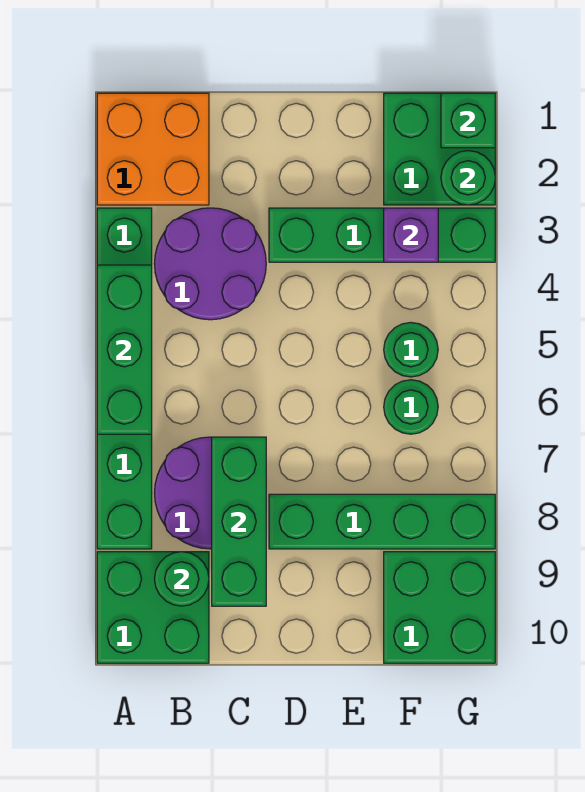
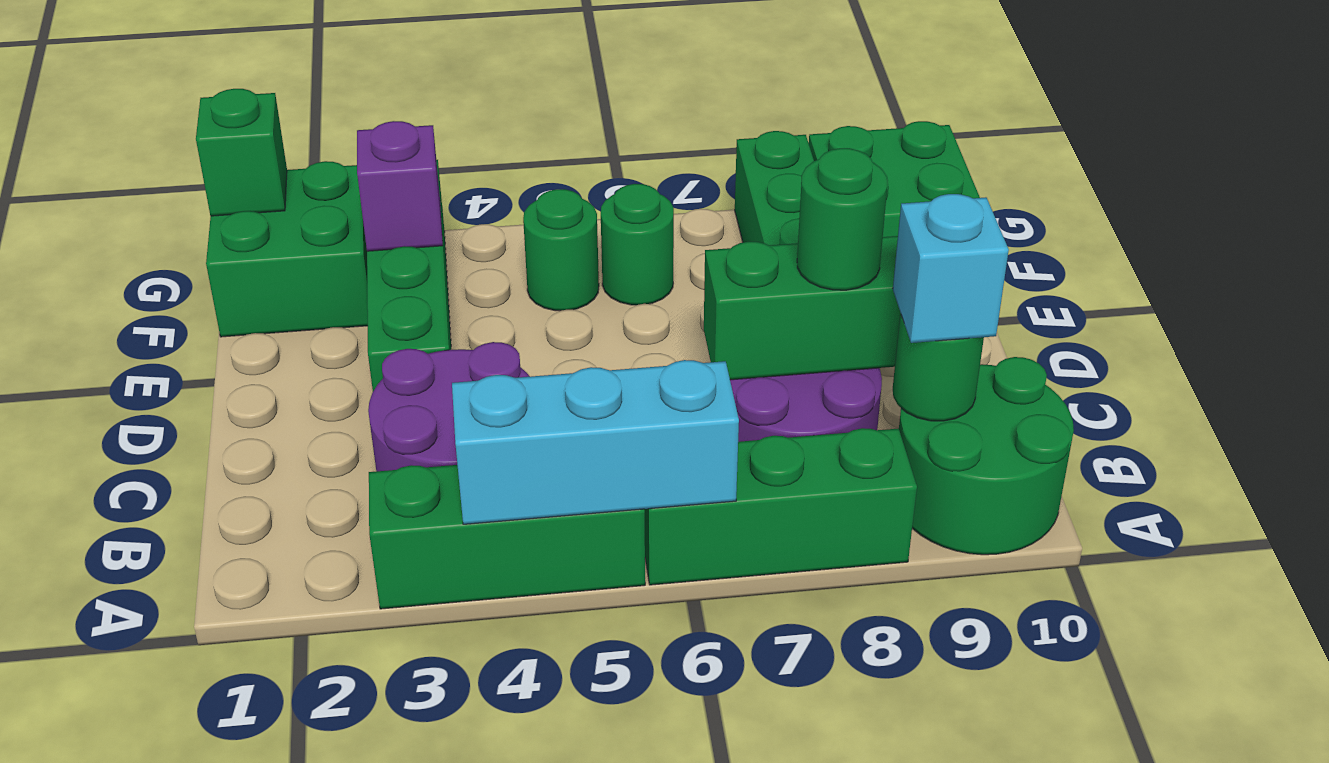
orange 2x2 brick [97,93,209,205] -> none
green 1x3 brick [97,265,152,434] -> cyan 1x3 brick [452,360,739,524]
green 2x2 brick [97,552,209,663] -> green 2x2 round brick [899,357,1074,555]
none -> cyan 1x1 brick [893,194,1009,343]
green 1x1 round brick [441,151,495,205] -> green 1x1 round brick moved to [797,148,887,290]

